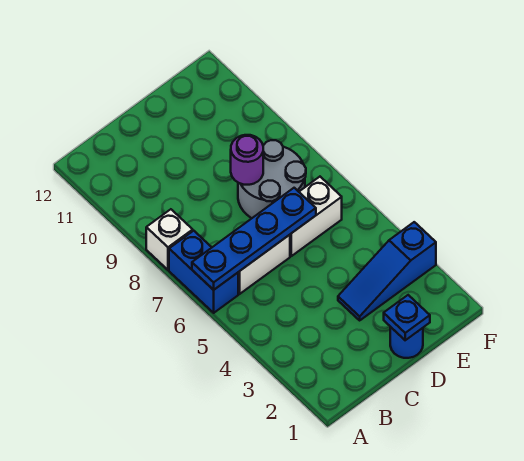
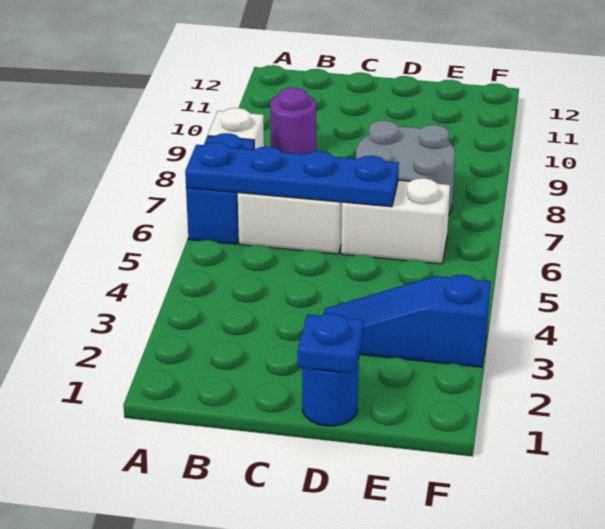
purple 1x1 round brick [231,135,263,185] -> purple 1x1 round brick moved to [270,88,316,154]

